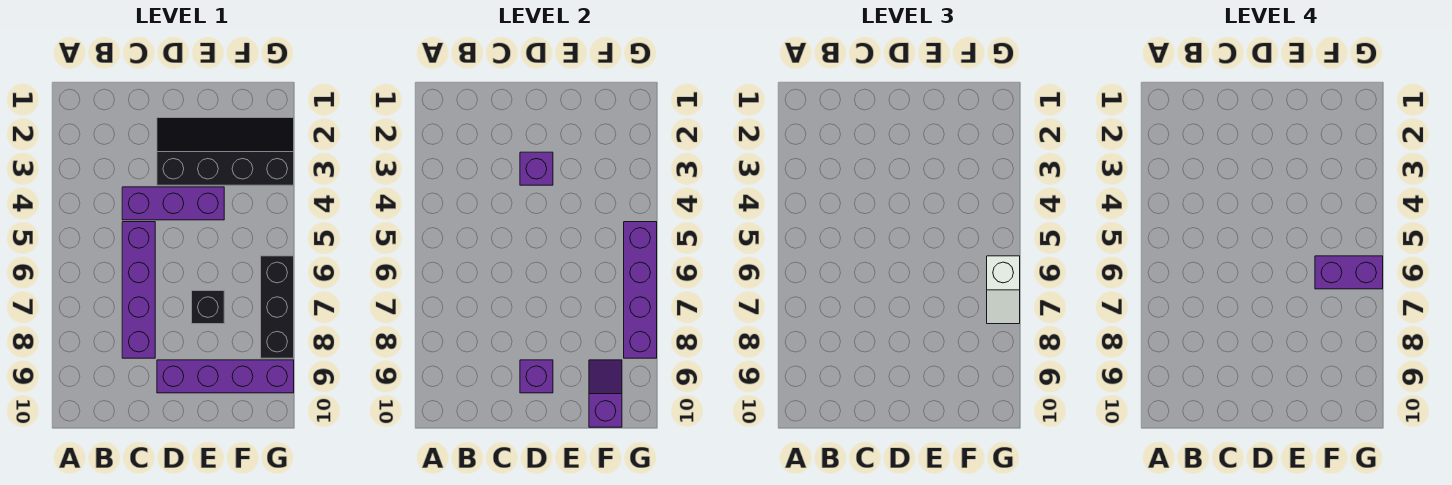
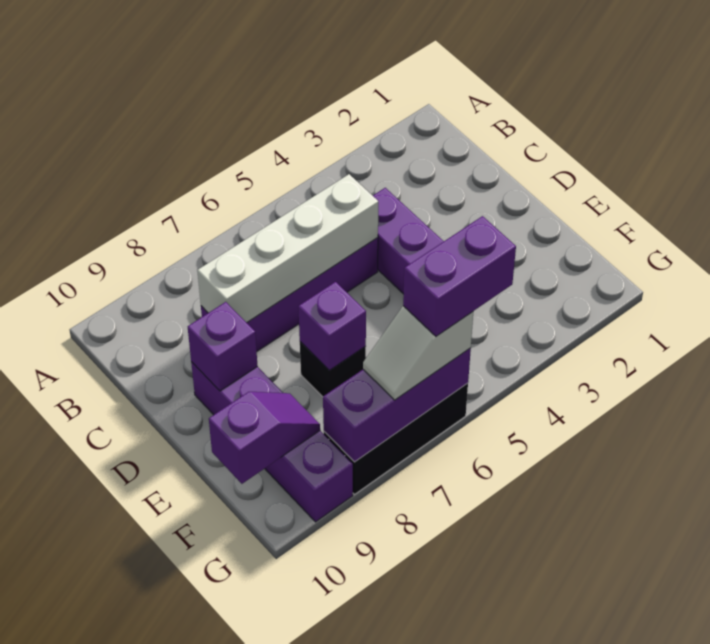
none -> white 1x4 brick [197,174,378,323]
black 2x4 slope [157,118,294,185] -> none
purple 1x1 brick [520,152,553,185] -> purple 1x1 brick moved to [298,282,366,370]
purple 1x2 brick [1315,256,1383,289] -> purple 1x2 brick turned to [403,216,516,336]
purple 1x4 brick [624,222,657,358] -> purple 1x3 brick [323,348,471,462]

